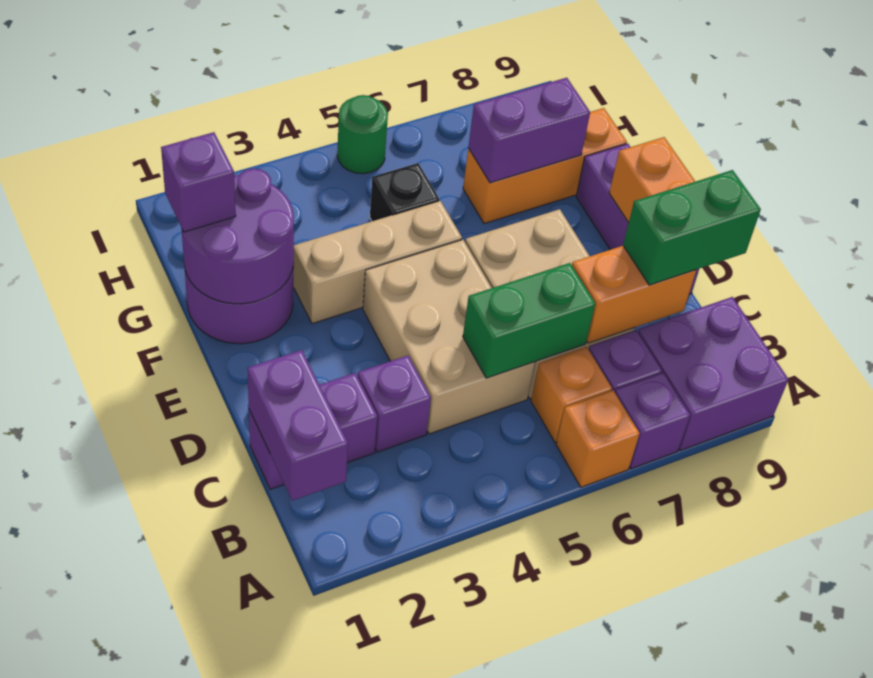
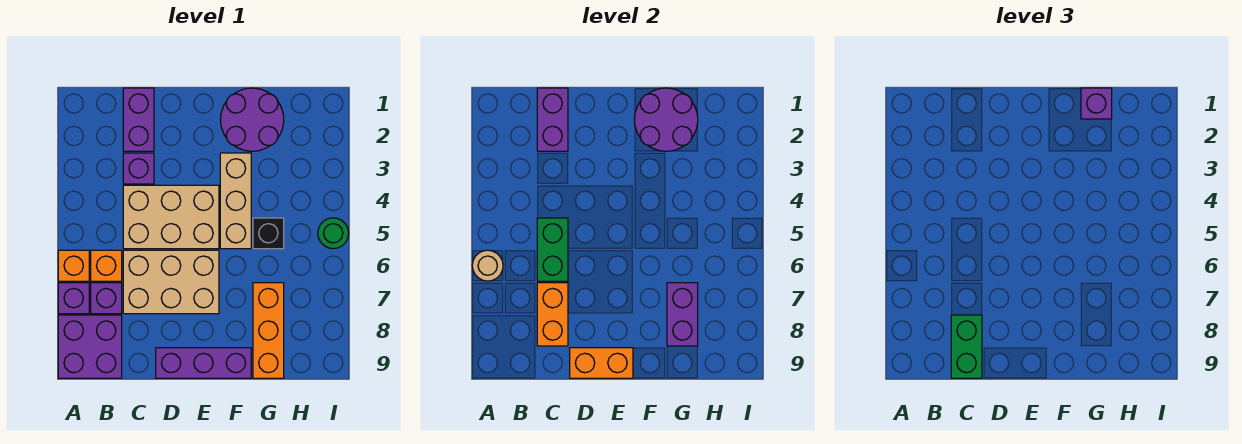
none -> tan 1x1 round brick [472,250,503,281]
purple 1x2 brick [248,350,348,501] -> purple 1x2 brick turned to [537,88,568,151]

